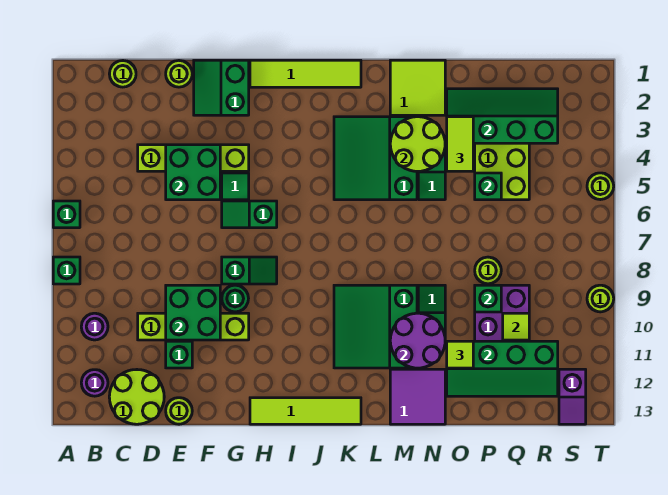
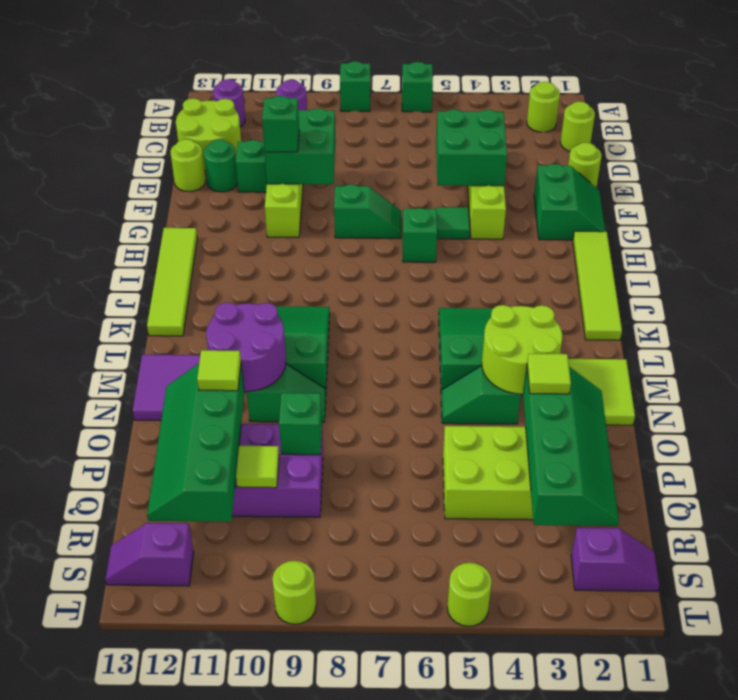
green 2x2 slope [194,60,249,115] -> green 2x2 slope turned to [534,164,606,240]
green 1x2 slope [222,257,277,284] -> green 1x2 slope turned to [334,184,401,238]
green 1x1 round brick [222,285,248,312] -> green 1x1 round brick moved to [204,140,238,192]
lime 1x2 tile [447,117,473,171] -> lime 1x1 tile [527,354,571,394]
green 1x1 brick [475,173,501,200] -> green 1x1 brick moved to [262,96,299,152]
lime 1x1 round brick [475,257,501,284] -> lime 1x1 round brick moved to [527,82,560,132]
none -> purple 1x2 slope [571,528,659,591]

